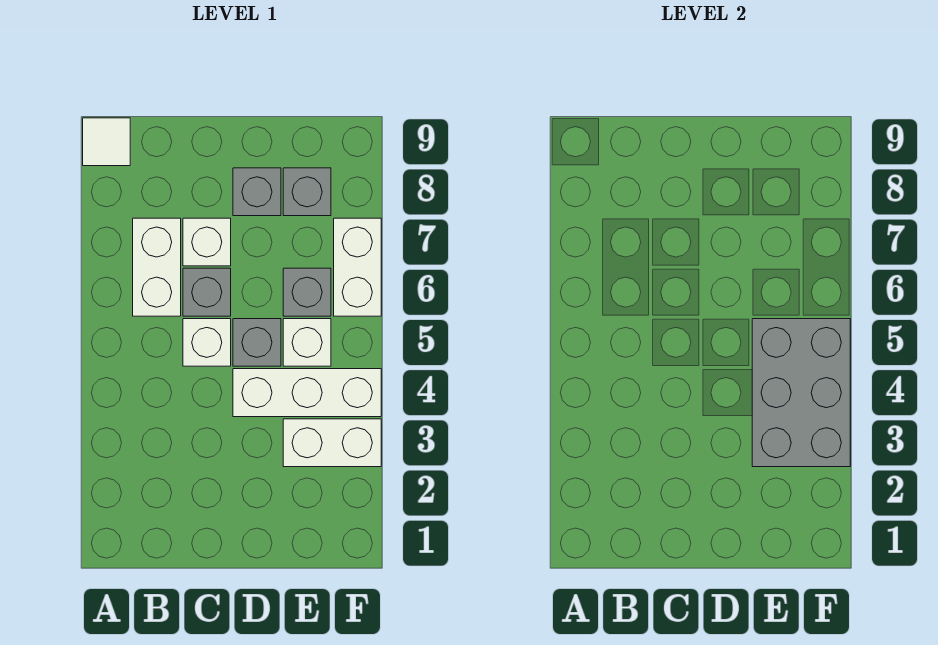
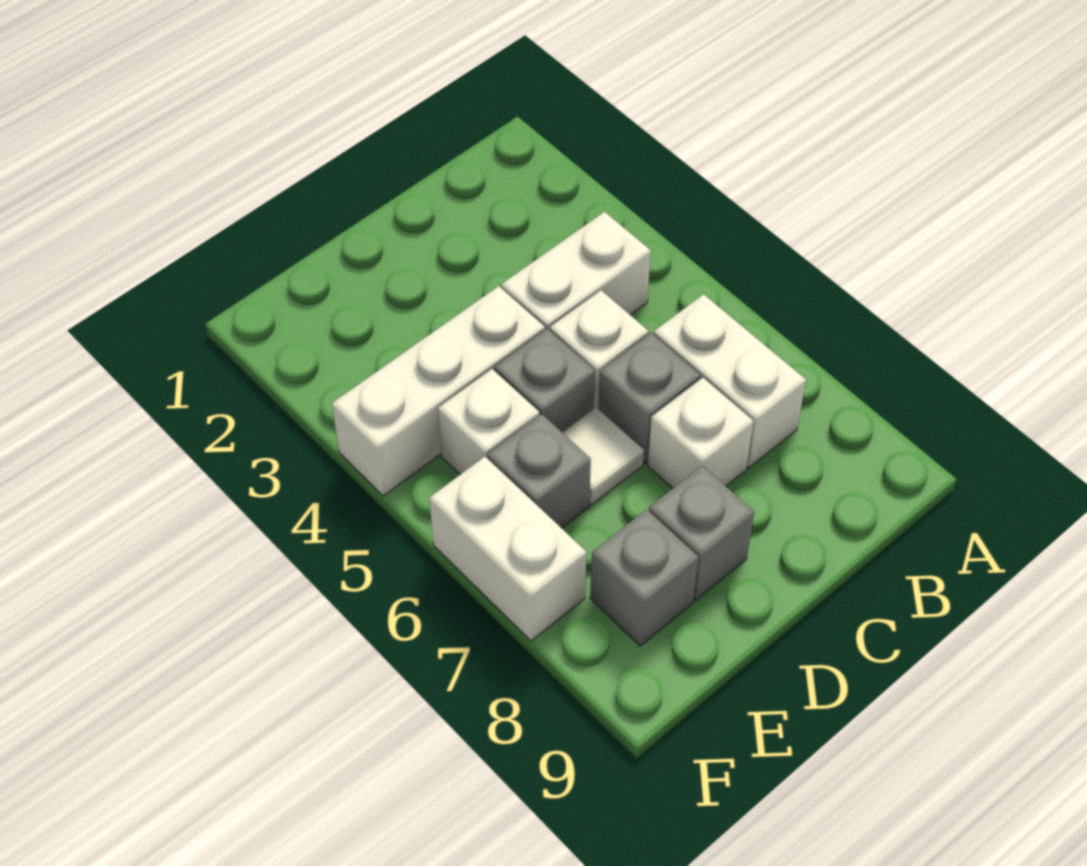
white 1x1 tile [83,118,130,166] -> white 1x1 tile moved to [562,408,644,505]
white 1x2 brick [283,419,381,467] -> white 1x2 brick moved to [501,212,651,331]
grey 2x3 brick [752,319,850,467] -> none

